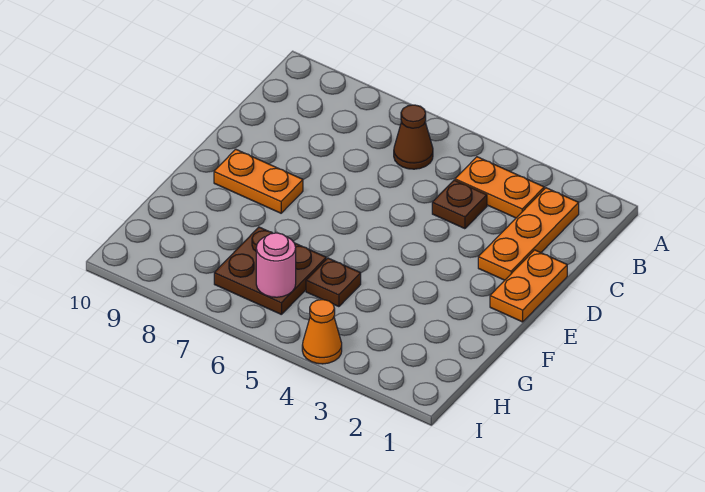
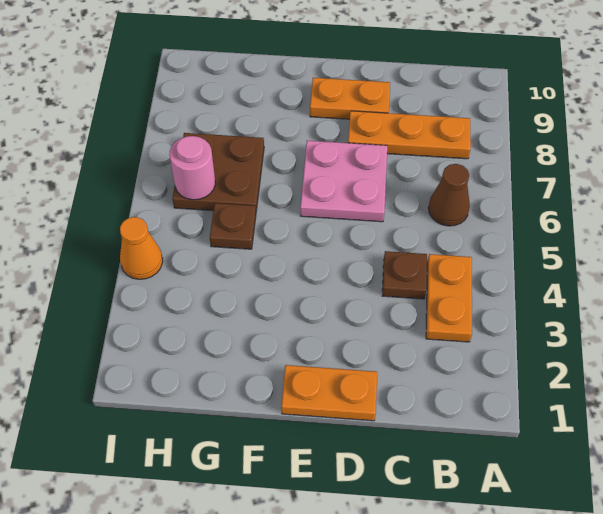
orange 1x3 plate [478,188,579,280] -> orange 1x3 plate moved to [348,111,471,159]
none -> pink 2x2 plate [300,141,387,222]
orange 1x2 plate [214,149,303,213] -> orange 1x2 plate turned to [310,78,390,119]

